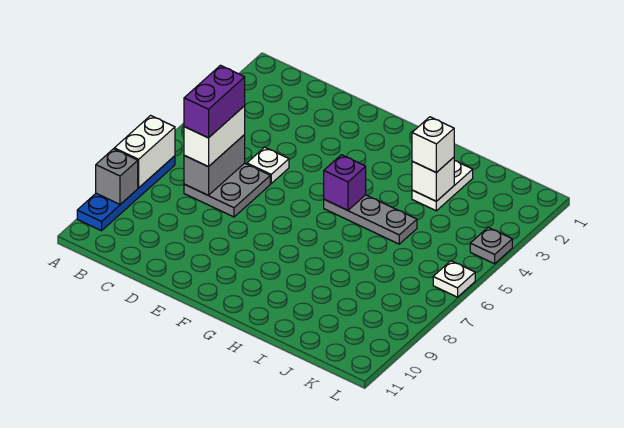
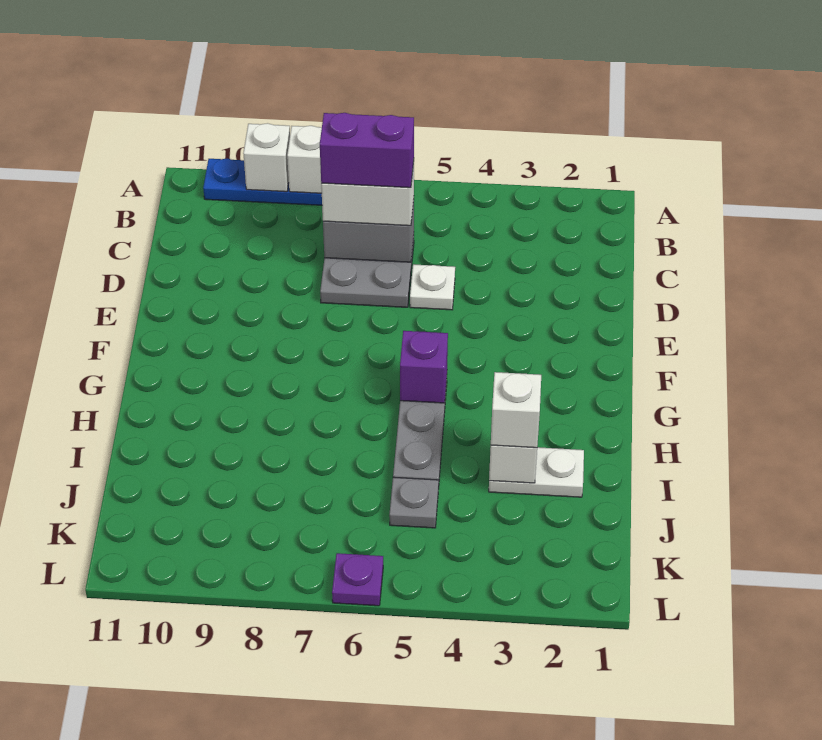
grey 1x1 brick [96,149,138,204] -> white 1x1 brick [243,123,290,192]
grey 1x1 plate [470,227,512,264] -> grey 1x1 plate moved to [389,477,439,528]
white 1x1 plate [433,261,475,297] -> purple 1x1 plate [332,553,383,606]

